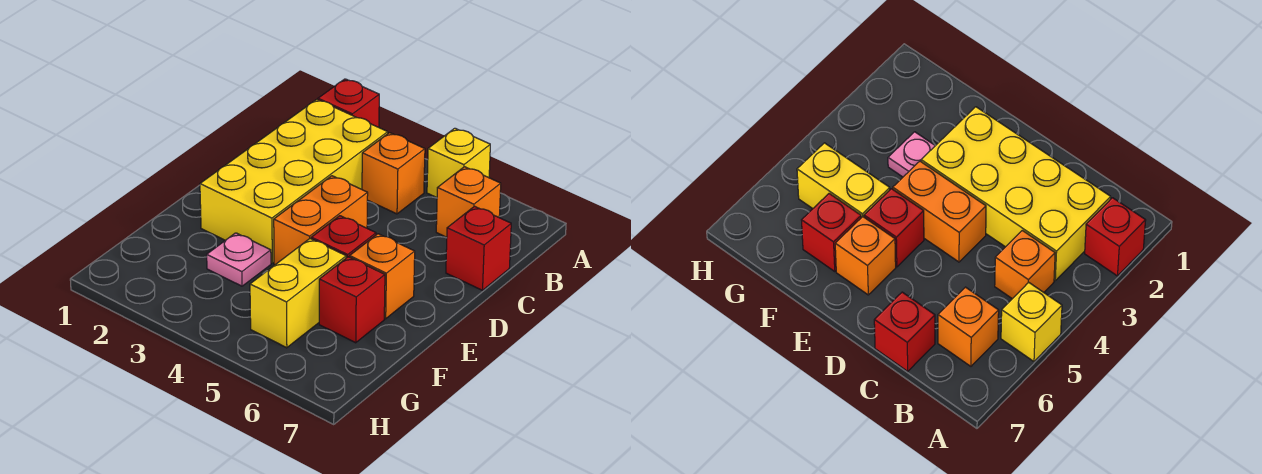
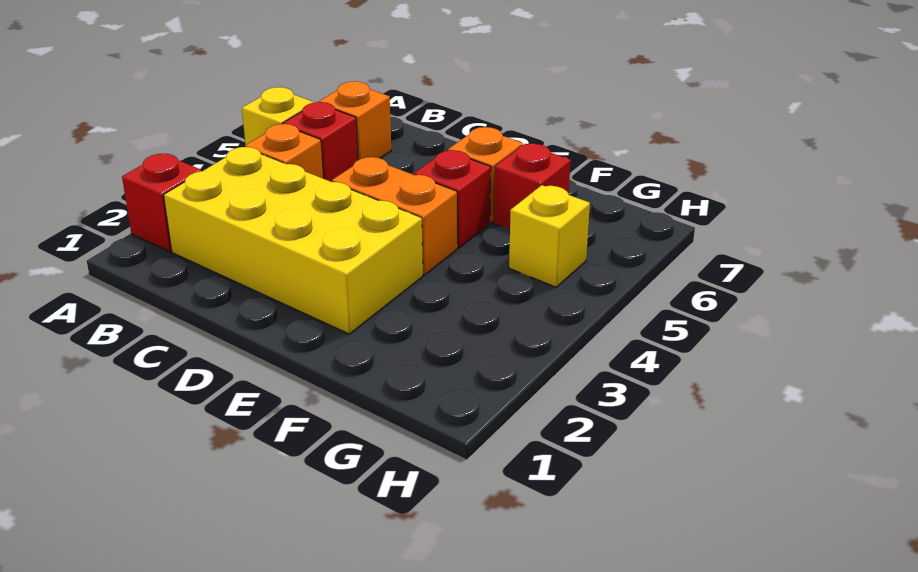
red 1x1 brick [446,206,511,290] -> red 1x1 brick moved to [282,102,358,182]
pink 1x1 plate [207,233,271,286] -> none
yellow 1x2 brick [250,239,346,348] -> yellow 1x1 brick [509,185,590,287]

